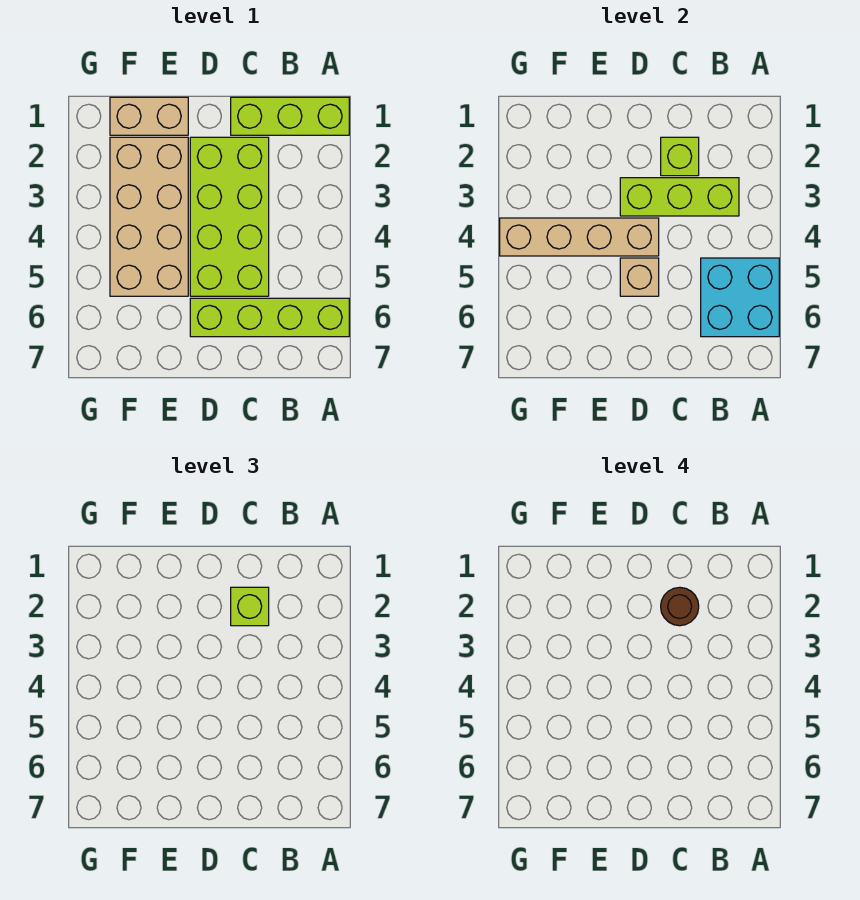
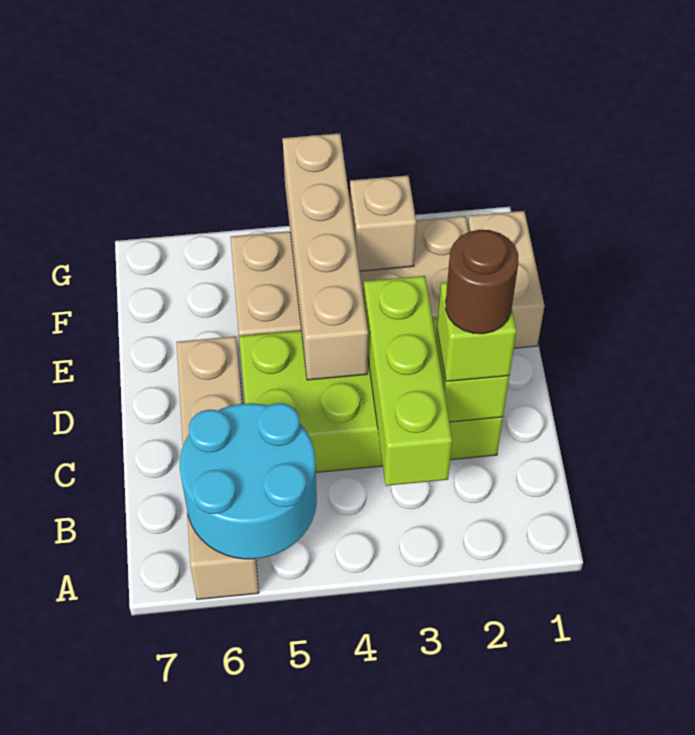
lime 1x3 brick [231,97,349,135] -> none
cyan 2x2 brick [701,258,779,337] -> cyan 2x2 round brick [180,403,317,559]
lime 1x4 brick [190,298,349,337] -> tan 1x4 brick [176,336,259,599]
tan 1x1 brick [620,258,659,296] -> tan 1x1 brick moved to [350,176,416,271]

